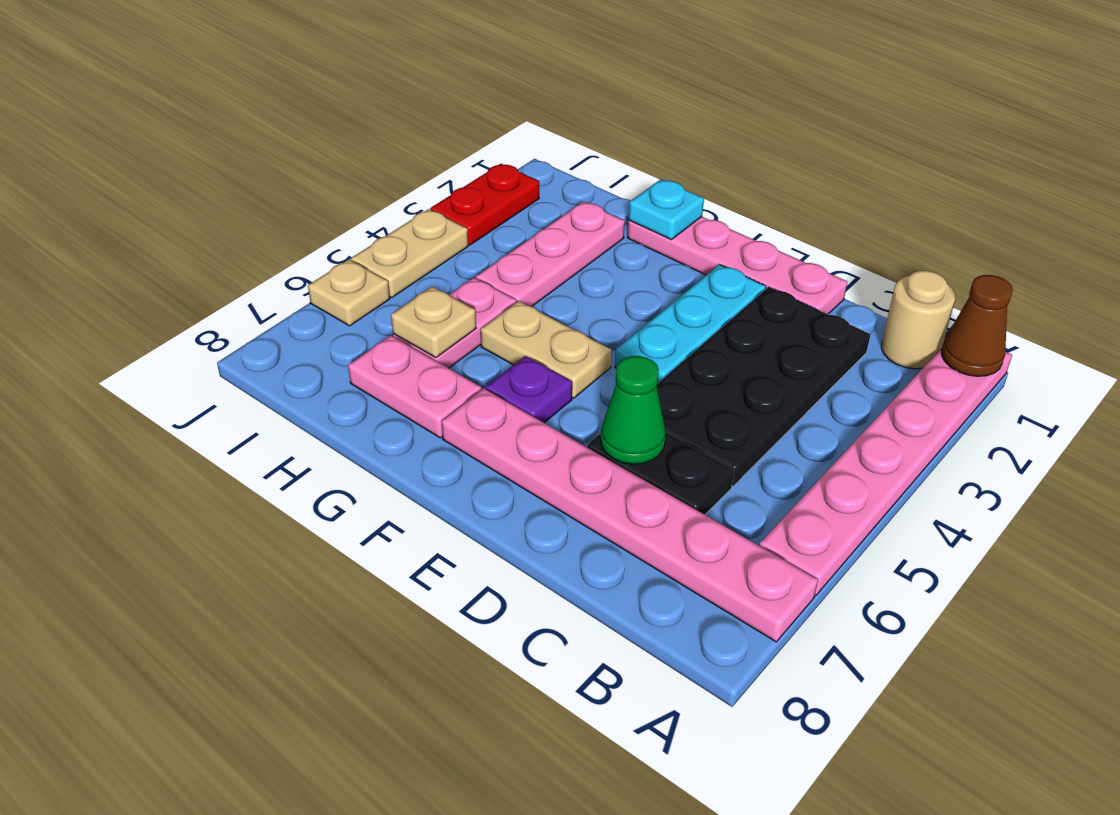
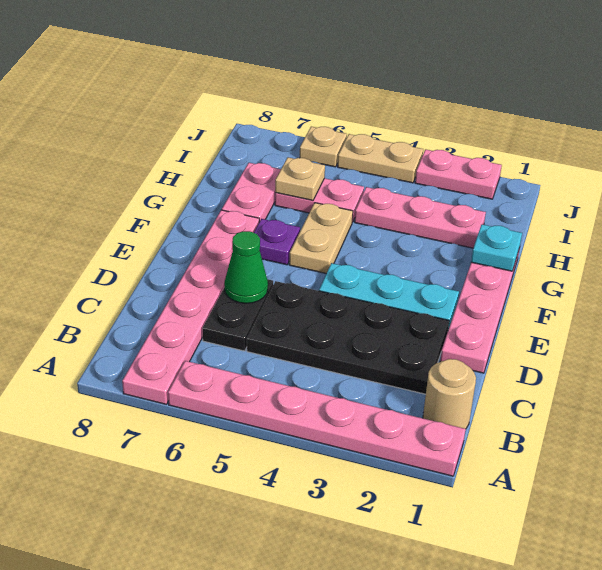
brown 1x1 cone [942,275,1013,376] -> none
red 1x2 plate [430,164,539,245] -> pink 1x2 plate [415,149,502,199]

